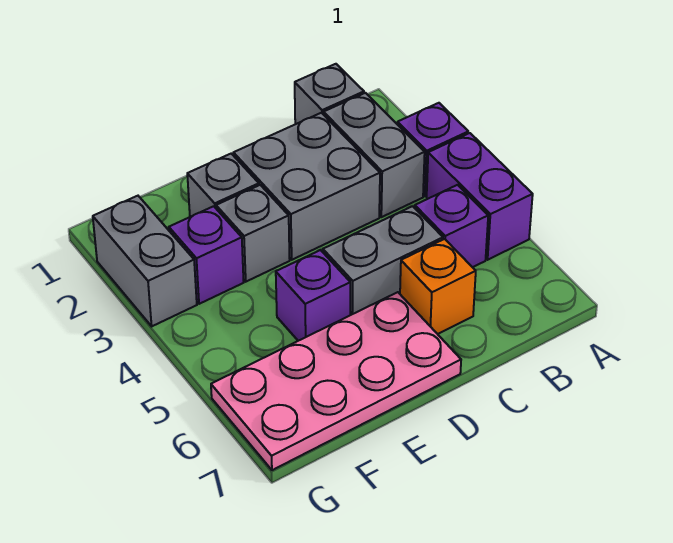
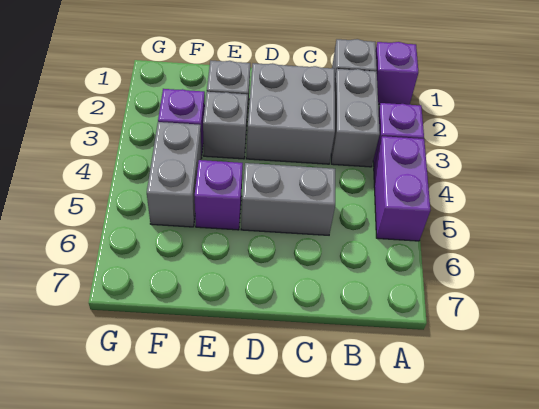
purple 1x1 brick [415,185,488,267] -> purple 1x1 brick moved to [376,42,419,105]
orange 1x1 brick [400,239,476,334] -> none
pink 2x4 plate [211,292,461,470] -> none
grey 1x2 brick [93,196,197,326] -> grey 1x2 brick moved to [147,122,202,227]

